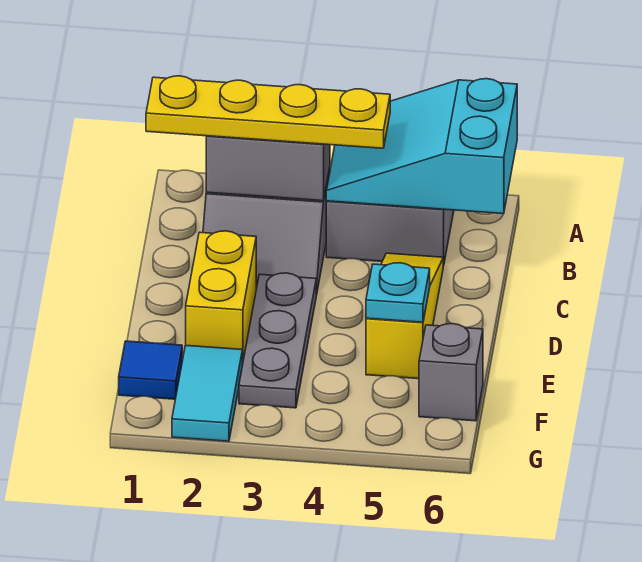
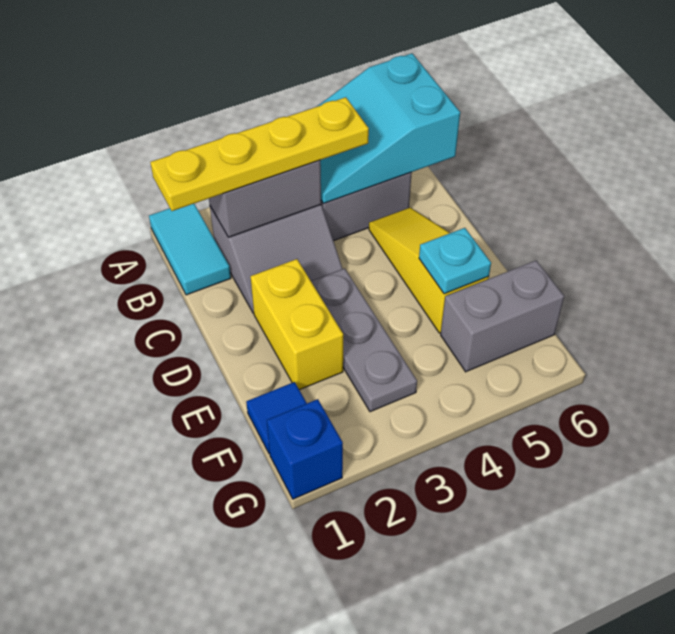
cyan 1x2 tile [172,345,243,441] -> cyan 1x2 tile moved to [149,204,231,295]
grey 1x1 brick [419,324,483,421] -> grey 1x2 brick [441,261,564,372]
none -> blue 1x1 brick [267,399,343,499]

